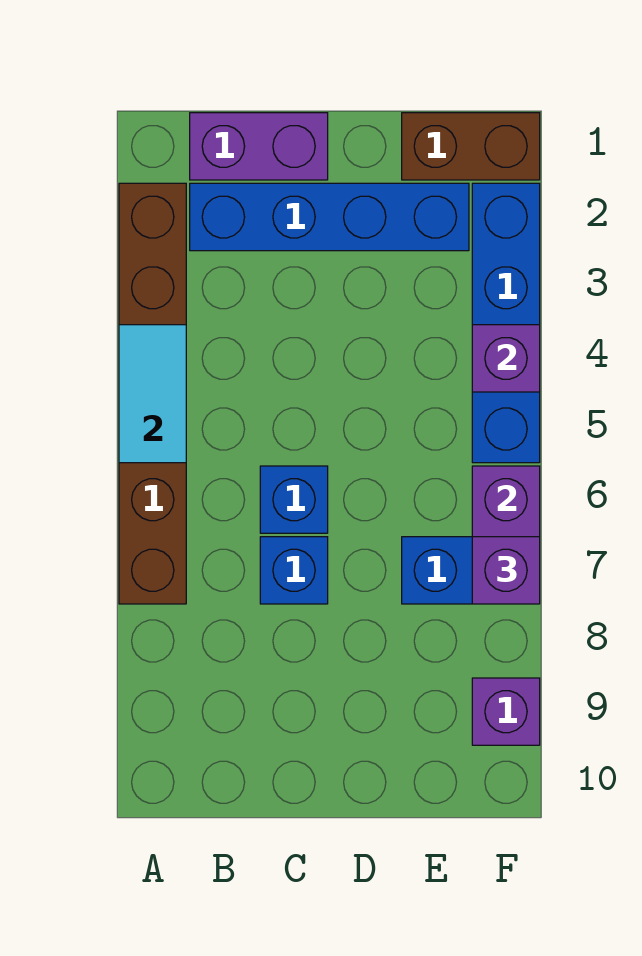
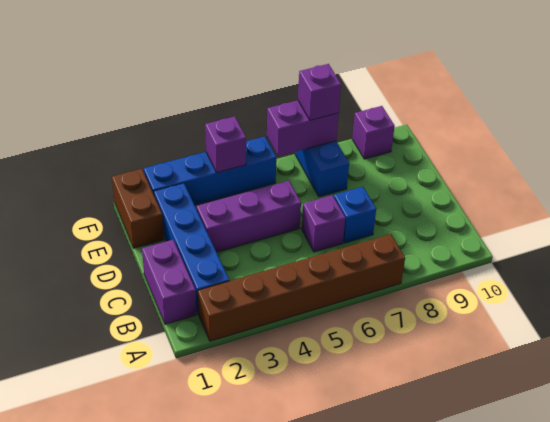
cyan 1x2 tile [119,325,186,463] -> none
blue 1x1 brick [260,466,328,533] -> purple 1x1 brick [302,195,345,252]
none -> purple 1x3 brick [197,181,301,252]

